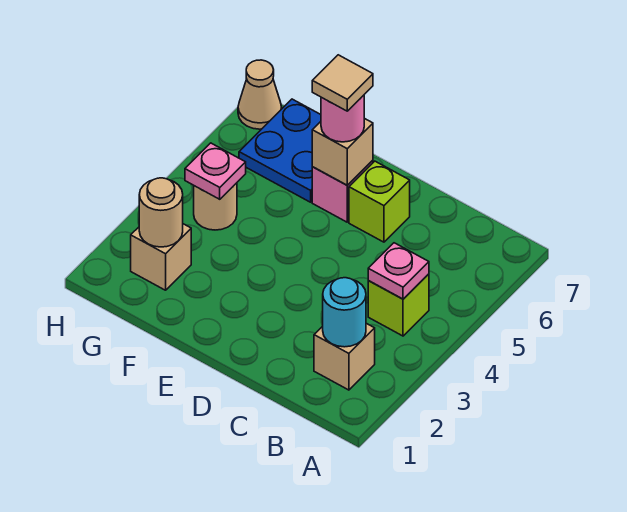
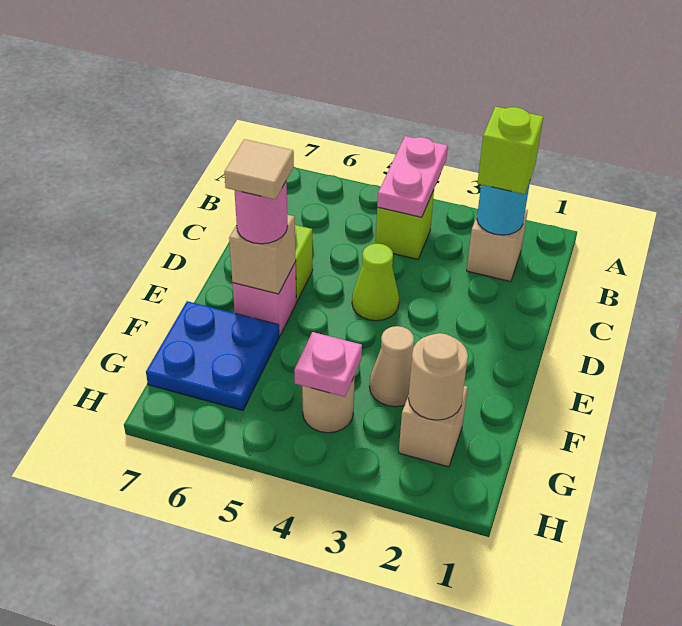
none -> lime 1x1 brick [477,106,543,194]
pink 1x1 plate [368,243,429,299] -> pink 1x2 plate [377,136,448,217]
none -> lime 1x1 cone [352,244,399,321]
tan 1x1 cone [238,60,282,129] -> tan 1x1 cone moved to [369,326,414,407]

